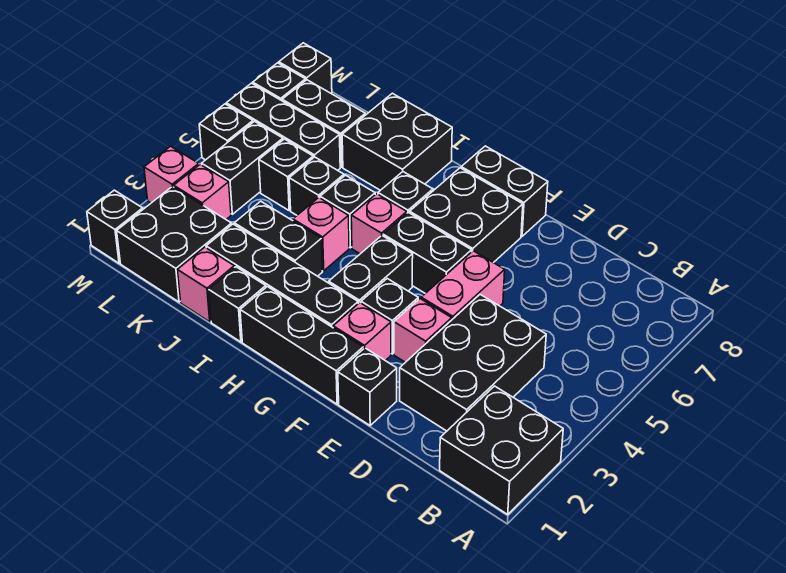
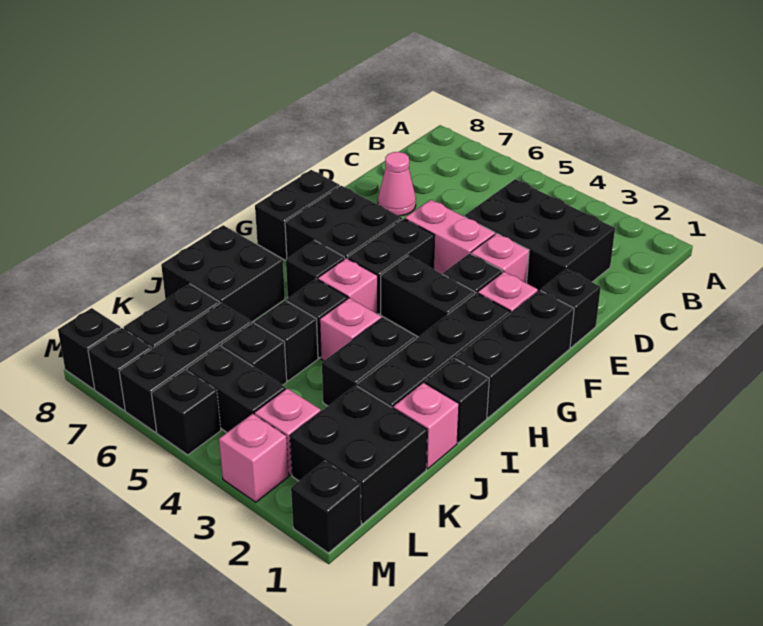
black 2x2 brick [440,386,563,514] -> none
none -> pink 1x1 cone [378,152,416,216]

